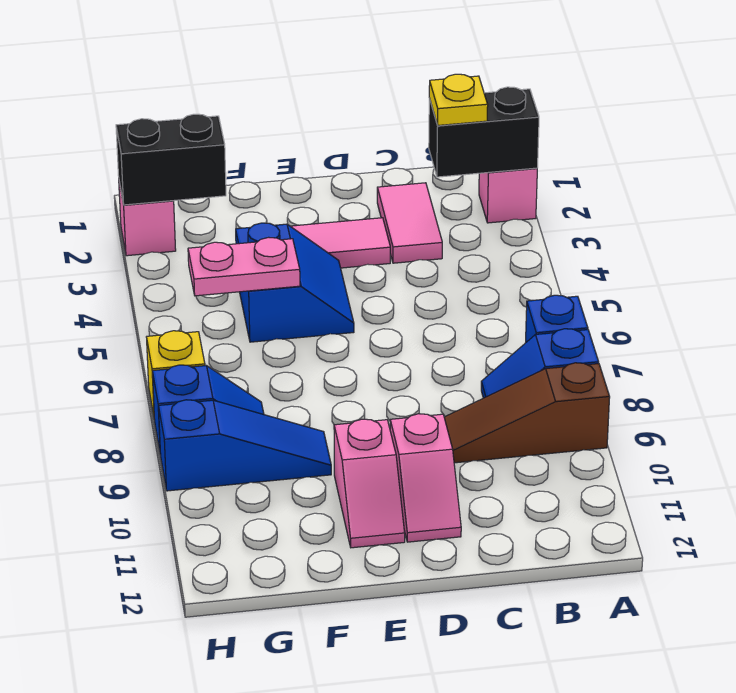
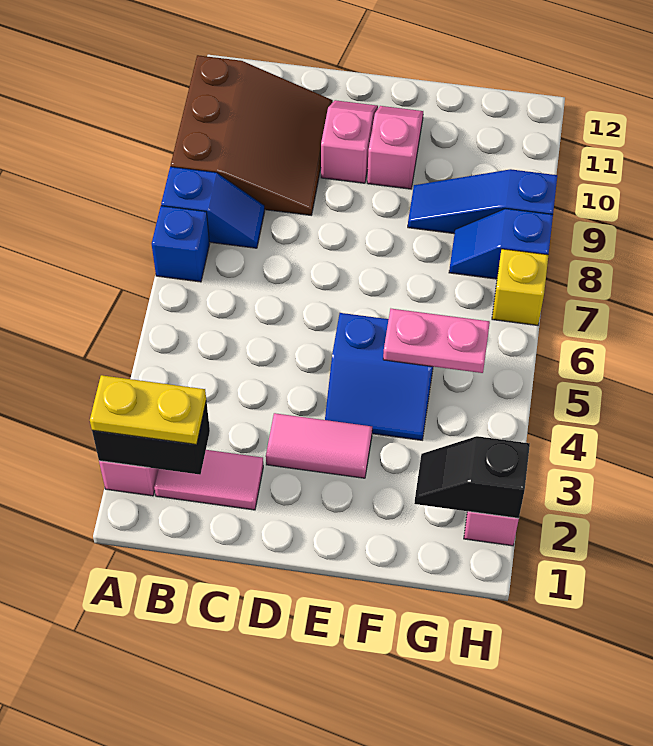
brown 1x3 slope [444,363,610,463] -> brown 3x3 slope [171,55,333,215]
yellow 1x1 plate [429,74,488,125] -> yellow 1x2 plate [90,375,206,445]
pink 1x2 tile [377,183,442,263] -> pink 1x2 tile turned to [154,450,263,510]
blue 2x2 slope [236,223,354,342] -> blue 2x2 slope turned to [325,313,433,440]
black 1x2 brick [116,114,226,205] -> black 1x2 slope [414,436,530,518]

